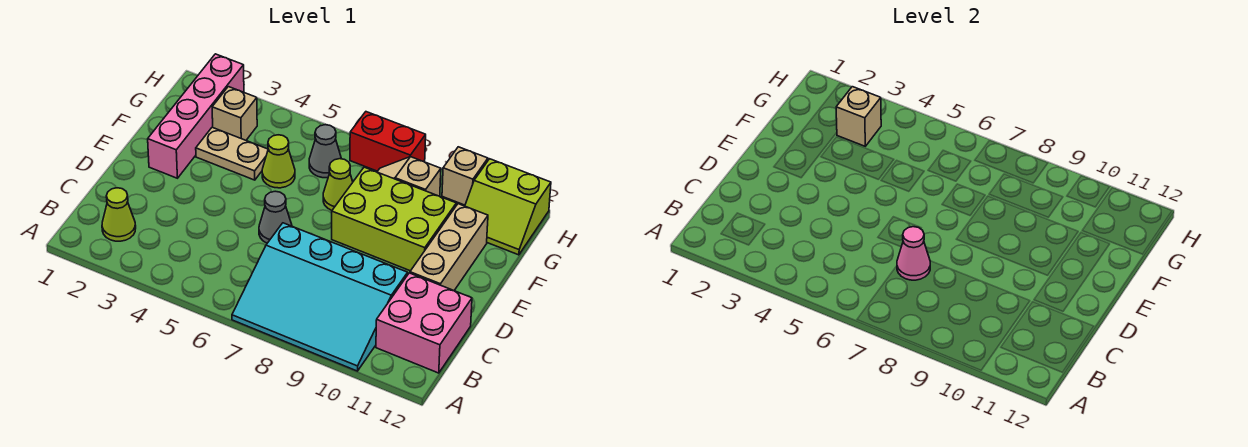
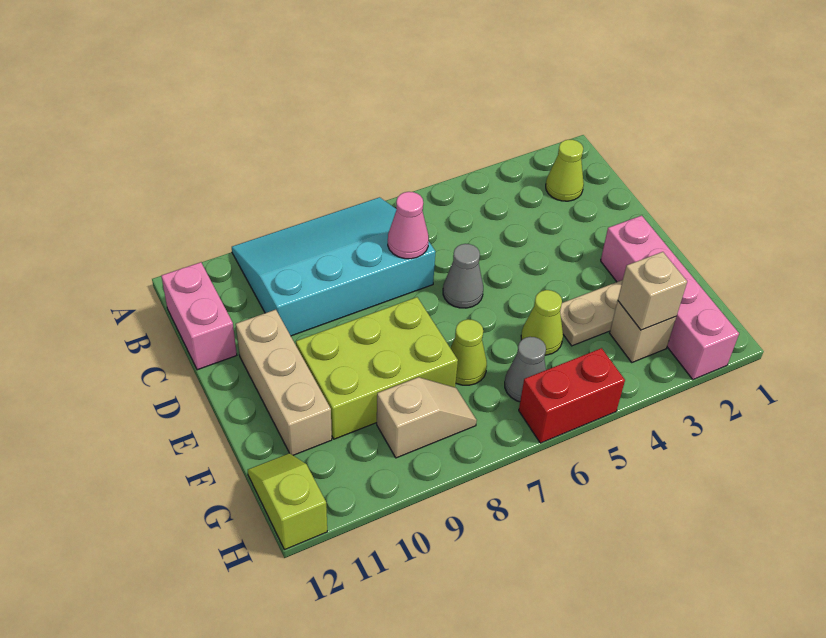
pink 2x2 brick [376,273,472,373] -> pink 1x2 brick [161,262,237,370]
lime 2x2 slope [465,159,551,255] -> lime 1x2 slope [248,453,327,550]
red 1x2 brick [350,112,426,171] -> red 1x2 brick moved to [519,348,625,443]
tan 1x1 brick [442,147,488,205] -> none

